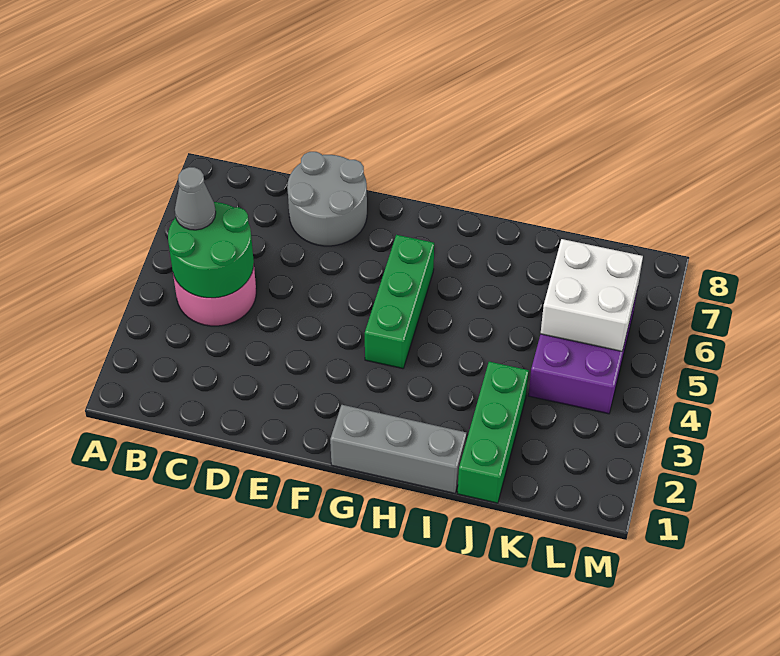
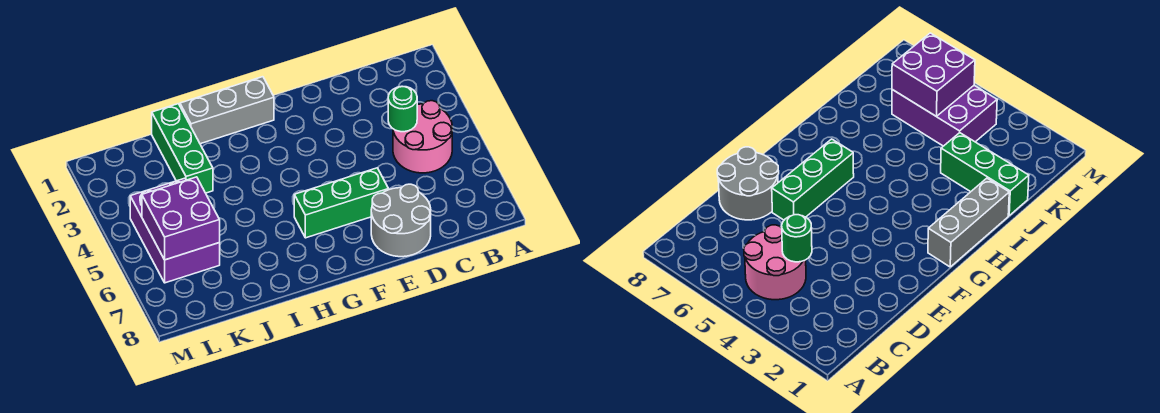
green 2x2 round brick [168,202,254,298] -> green 1x1 round brick [388,87,417,132]
grey 1x1 cone [175,167,216,230] -> none
green 1x3 brick [365,235,434,369] -> green 1x3 brick turned to [294,168,389,238]
white 2x2 brick [541,239,643,351] -> purple 2x2 brick [142,177,220,260]

